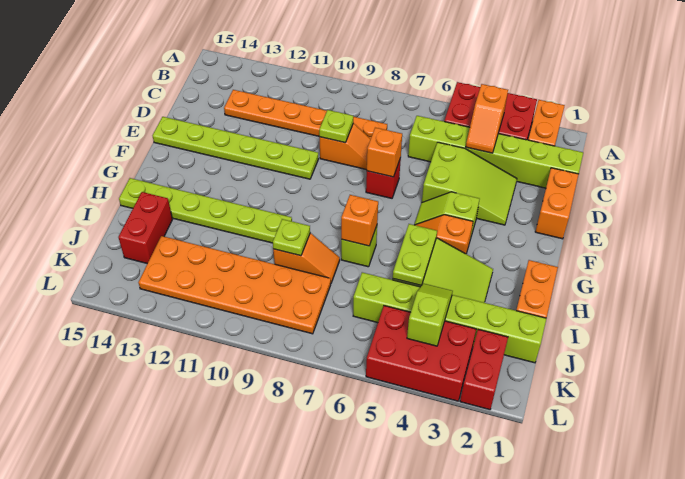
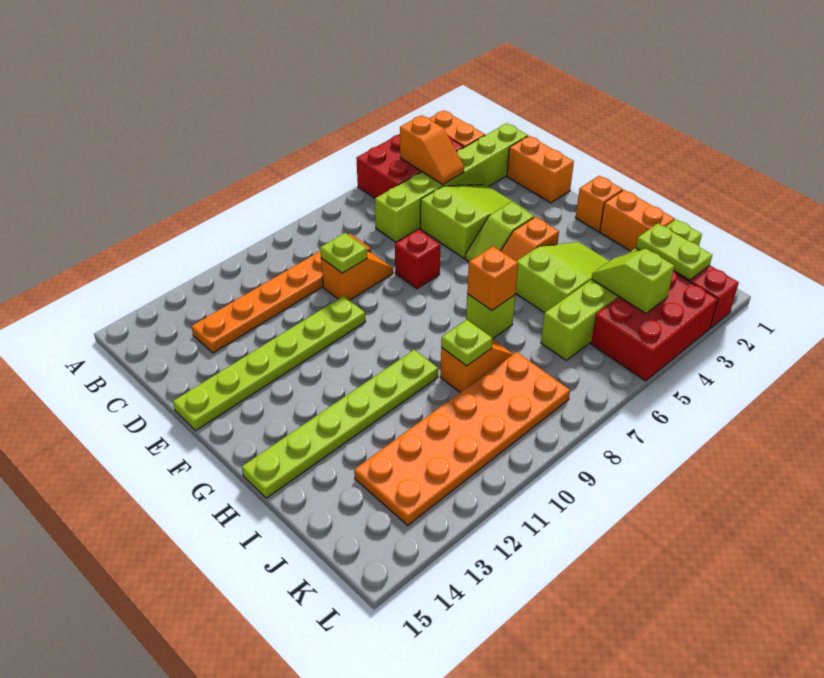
orange 1x1 brick [367,128,402,177] -> orange 1x1 brick moved to [576,176,623,232]
lime 1x2 plate [393,224,437,286] -> lime 1x2 plate moved to [636,223,712,280]
red 1x2 brick [118,192,172,264] -> none

